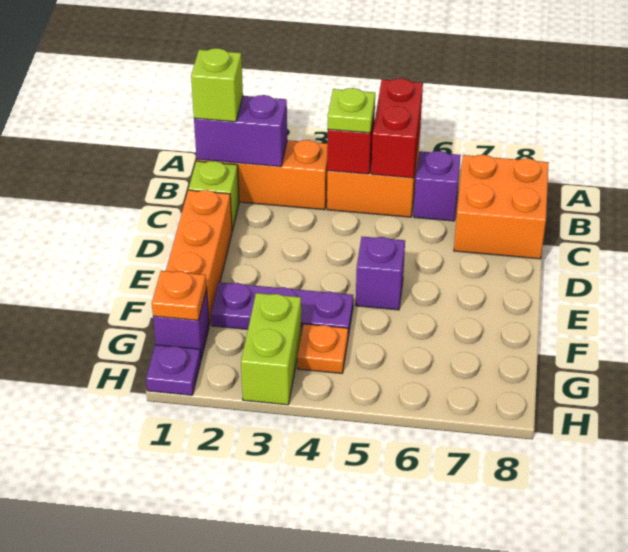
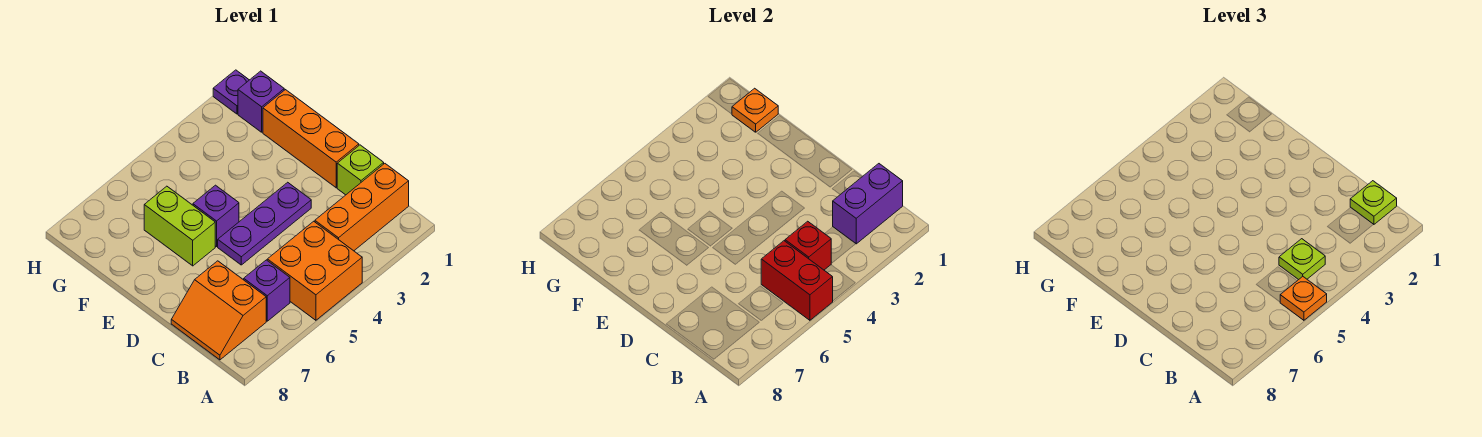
lime 1x1 brick [191,48,243,122] -> lime 1x1 plate [1350,181,1397,225]
orange 2x2 brick [454,155,549,259] -> orange 2x2 slope [171,261,266,360]
purple 1x3 plate [211,282,353,336] -> purple 1x3 plate moved to [218,182,311,265]
lime 1x2 brick [241,293,301,405] -> lime 1x2 brick moved to [144,186,215,266]
orange 1x1 plate [297,324,348,373] -> orange 1x1 plate moved to [1280,277,1327,320]

